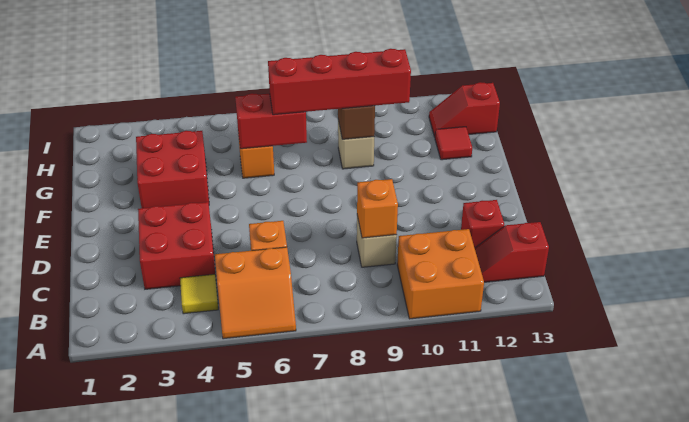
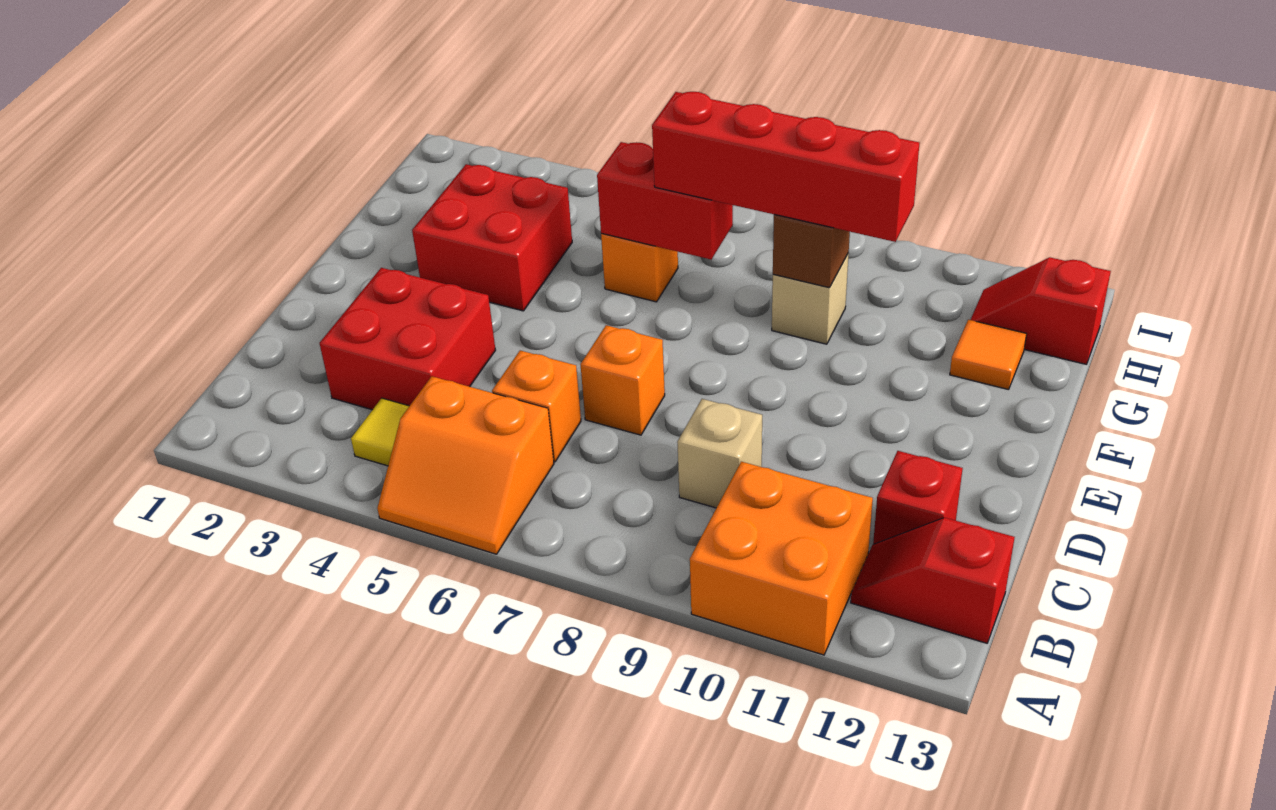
orange 1x1 brick [357,179,398,238] -> orange 1x1 brick moved to [580,325,665,435]
red 1x1 tile [435,127,472,160] -> orange 1x1 tile [950,320,1026,390]

